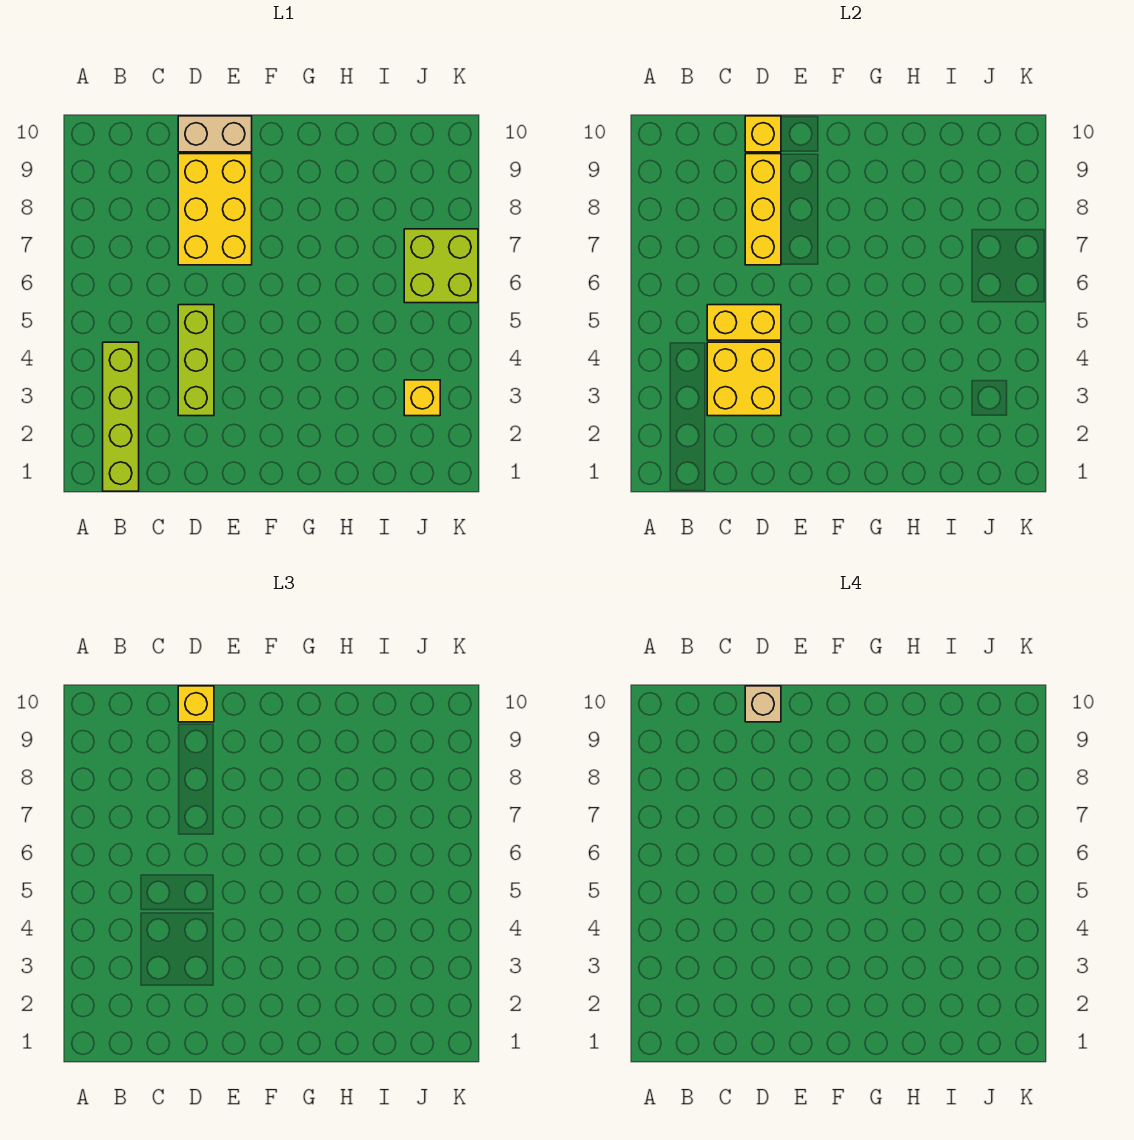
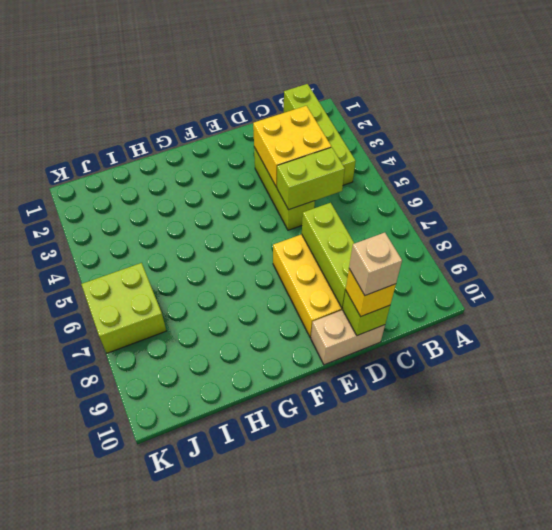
yellow 1x2 brick [707,305,781,340] -> lime 1x2 brick [277,147,345,210]
yellow 1x3 brick [745,154,781,265] -> lime 1x3 brick [302,203,354,308]
yellow 1x1 brick [745,116,781,152] -> lime 1x1 brick [343,291,390,335]
yellow 1x1 brick [404,380,440,416] -> none

